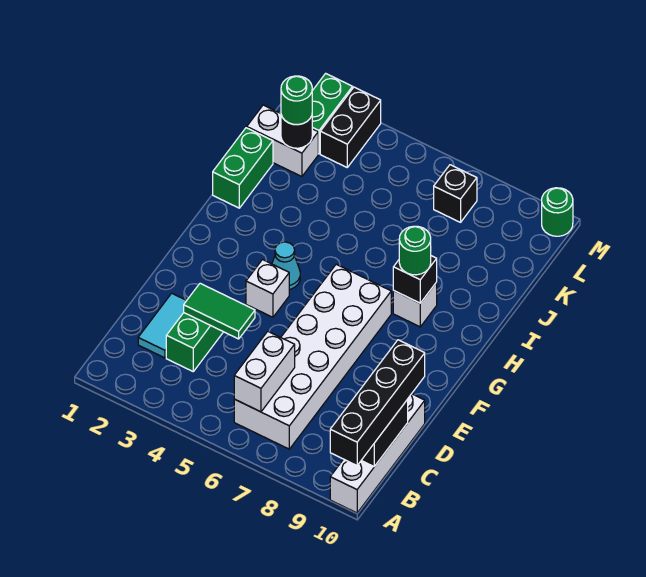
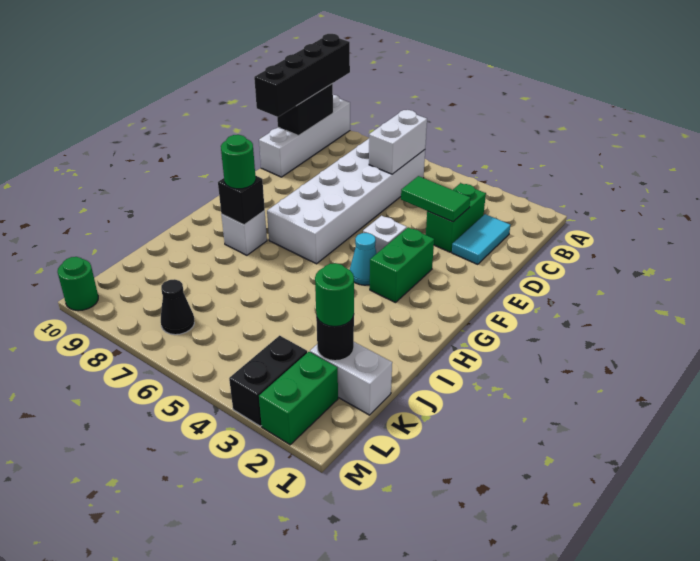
green 1x2 brick [213,128,273,208] -> green 1x2 brick moved to [370,227,434,303]
black 1x1 brick [434,165,477,222] -> black 1x1 cone [161,279,194,335]

